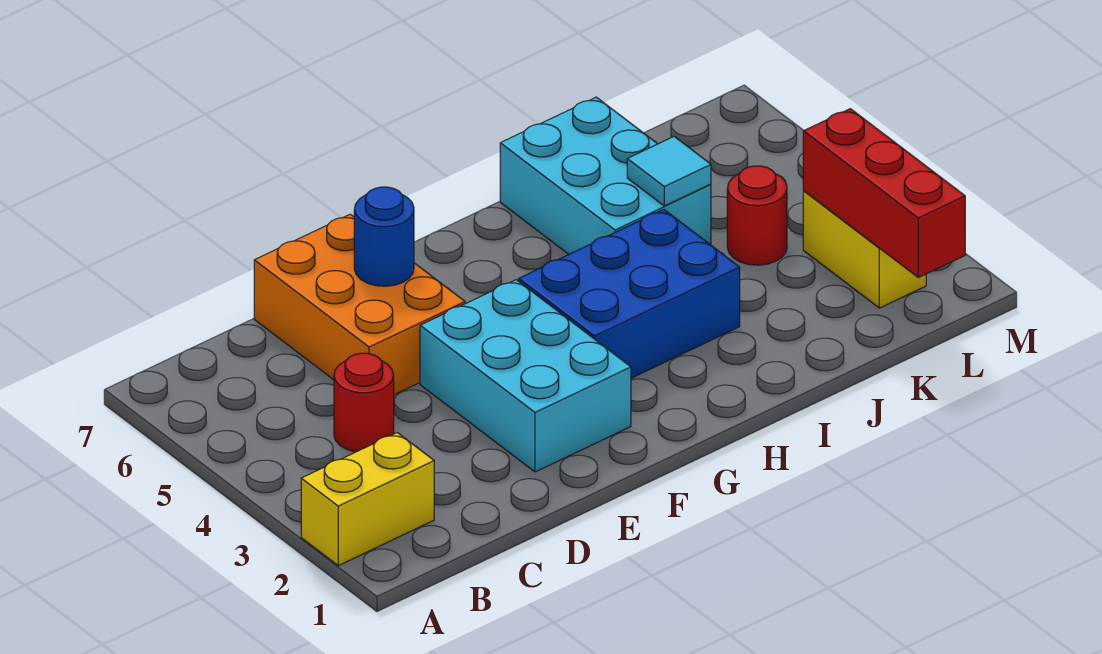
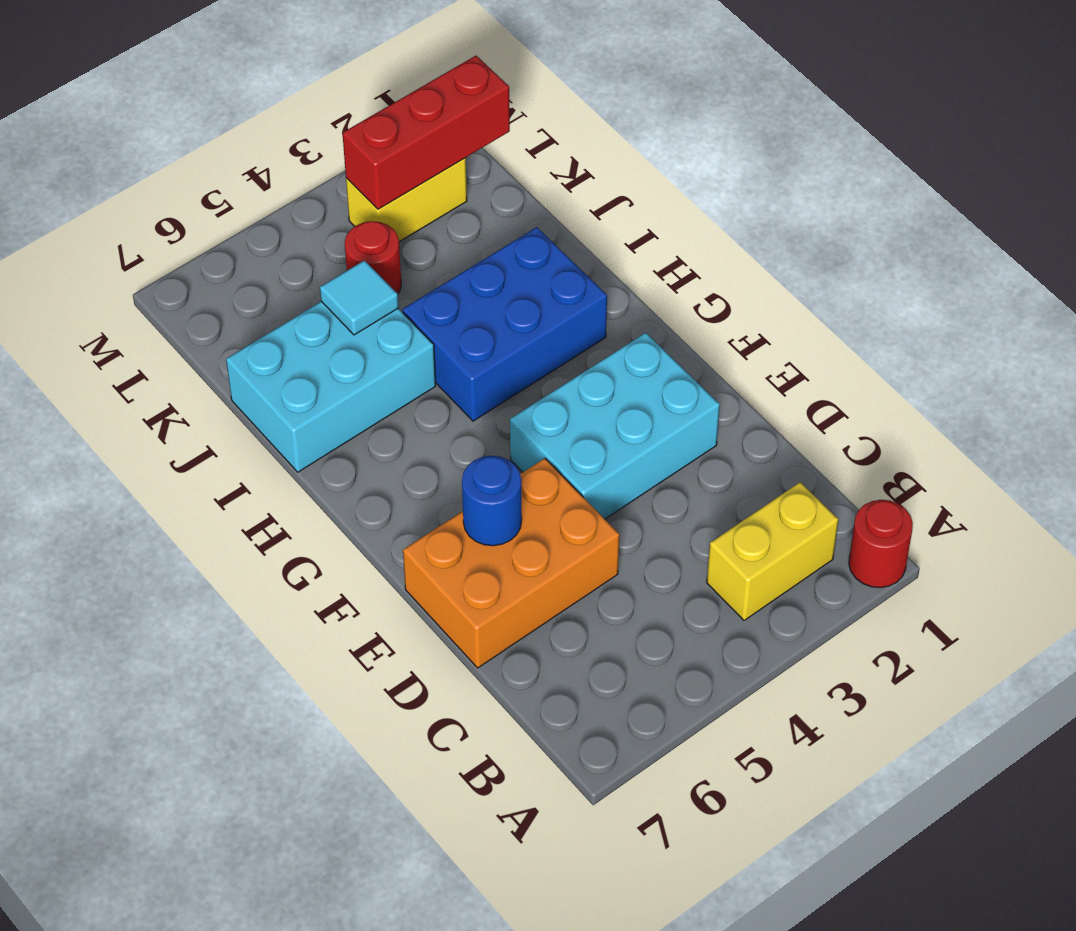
yellow 1x2 brick [301,433,434,566] -> yellow 1x2 brick turned to [707,482,838,620]
red 1x1 round brick [334,353,394,452] -> red 1x1 round brick moved to [849,500,913,588]
blue 2x3 brick [519,209,740,378] -> blue 2x3 brick turned to [402,227,607,421]

